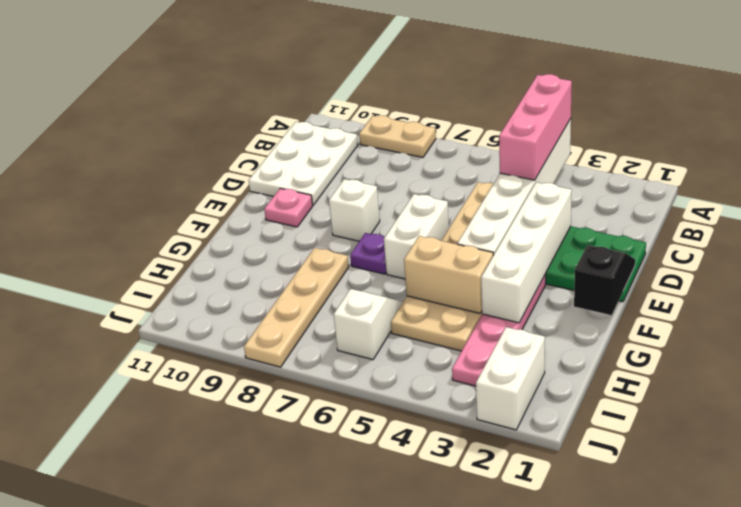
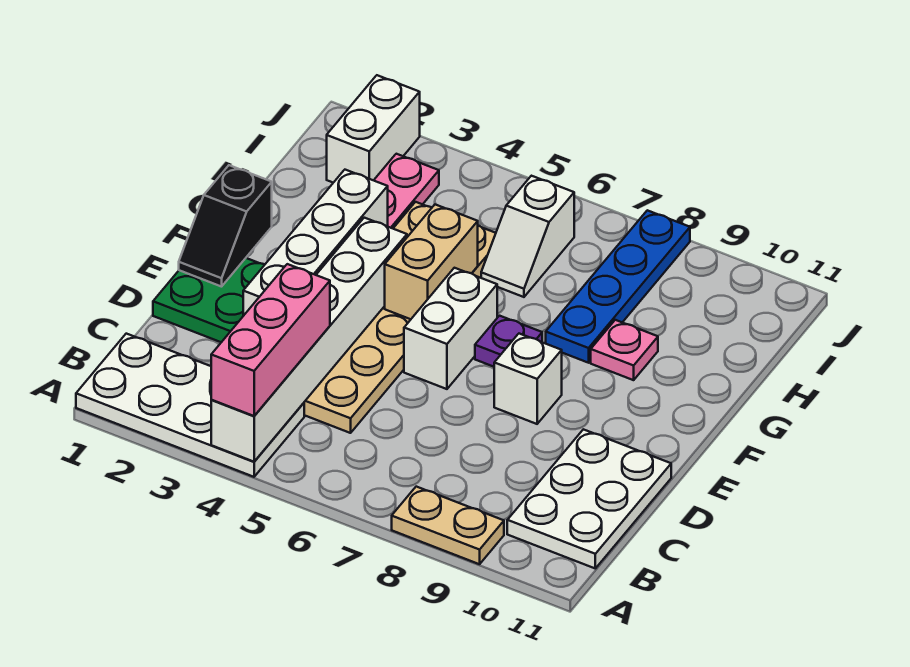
none -> white 2x4 plate [76,334,304,477]
pink 1x1 plate [264,188,313,227] -> pink 1x1 plate moved to [591,320,658,380]
tan 1x2 brick [404,236,493,313] -> tan 1x2 brick turned to [385,204,478,319]
tan 1x4 plate [244,248,349,367] -> blue 1x4 plate [546,210,690,363]

